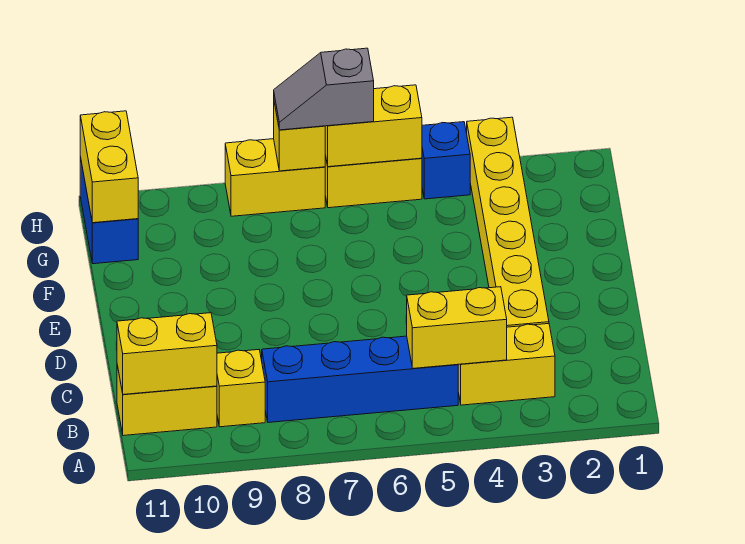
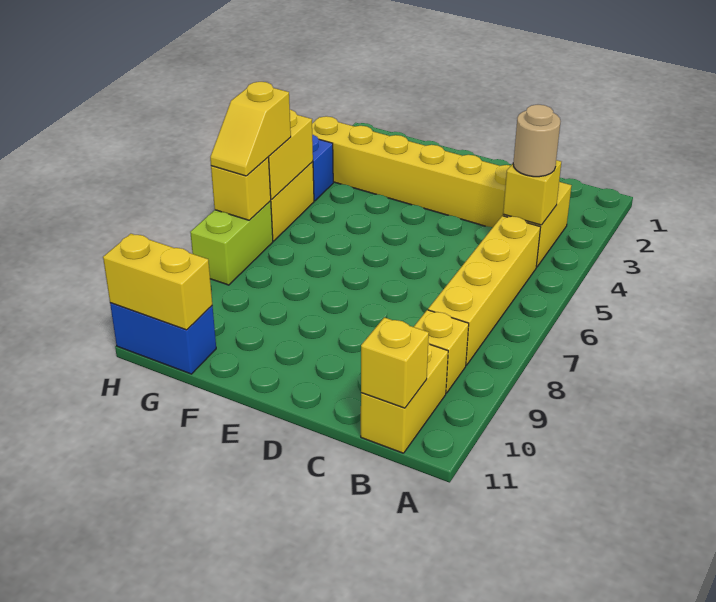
yellow 1x2 brick [407,287,507,368] -> yellow 1x1 brick [503,160,561,225]
none -> tan 1x1 round brick [513,105,561,177]
blue 1x4 brick [262,336,458,422] -> yellow 1x4 brick [428,216,541,365]
yellow 1x2 brick [117,313,217,394] -> yellow 1x1 brick [361,317,429,408]
grey 1x2 slope [274,48,374,130] -> yellow 1x2 slope [210,82,291,176]
yellow 1x2 brick [225,139,325,216] -> lime 1x2 brick [190,201,273,285]

